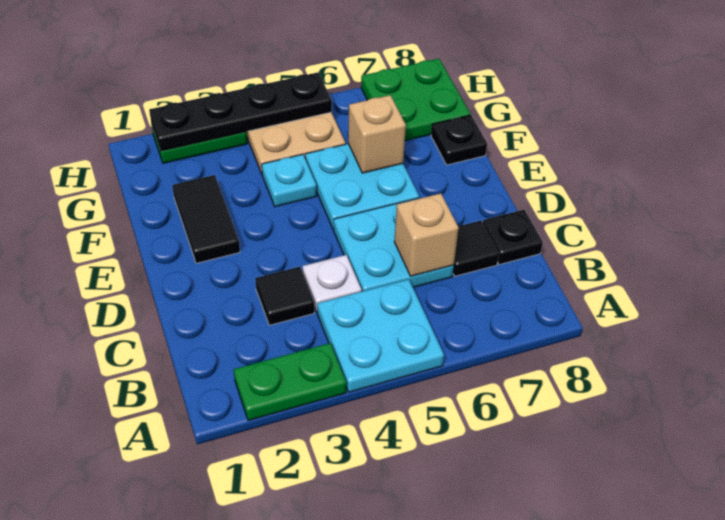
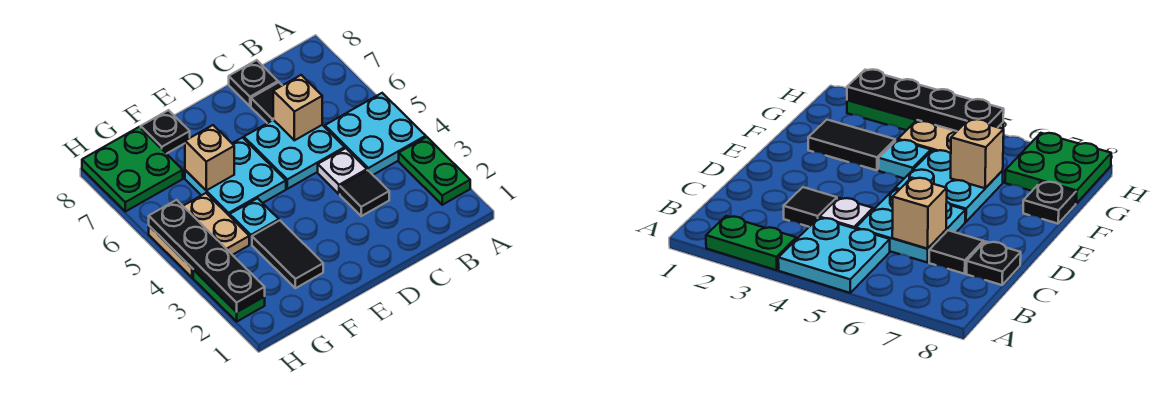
black 1x2 tile [172,175,240,263] -> black 1x2 tile turned to [252,220,323,288]

